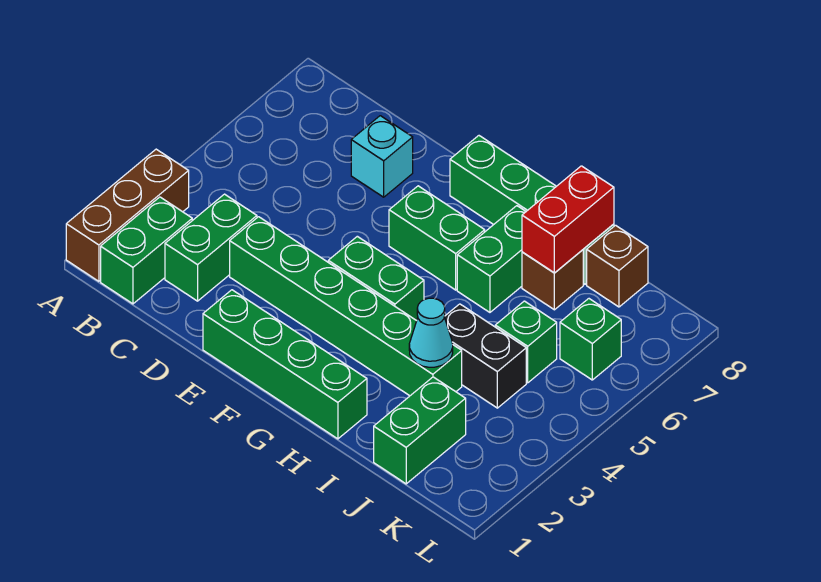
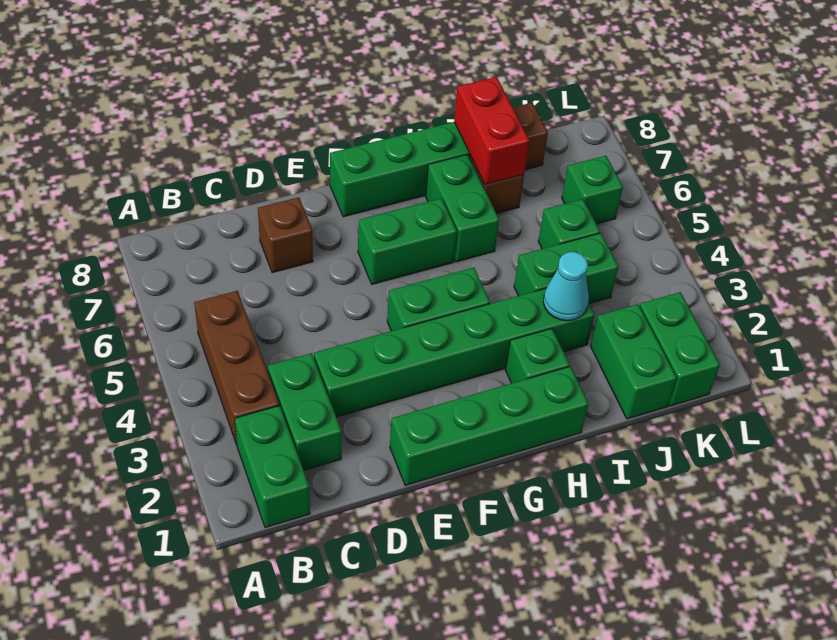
brown 1x3 brick [66,149,189,281] -> brown 1x3 brick moved to [194,291,279,445]
cyan 1x1 brick [351,116,413,197] -> brown 1x1 brick [258,197,313,273]
none -> green 1x1 brick [506,329,570,383]
black 1x2 brick [444,304,526,408] -> green 1x2 brick [514,233,618,304]
none -> green 1x2 brick [640,292,720,406]

